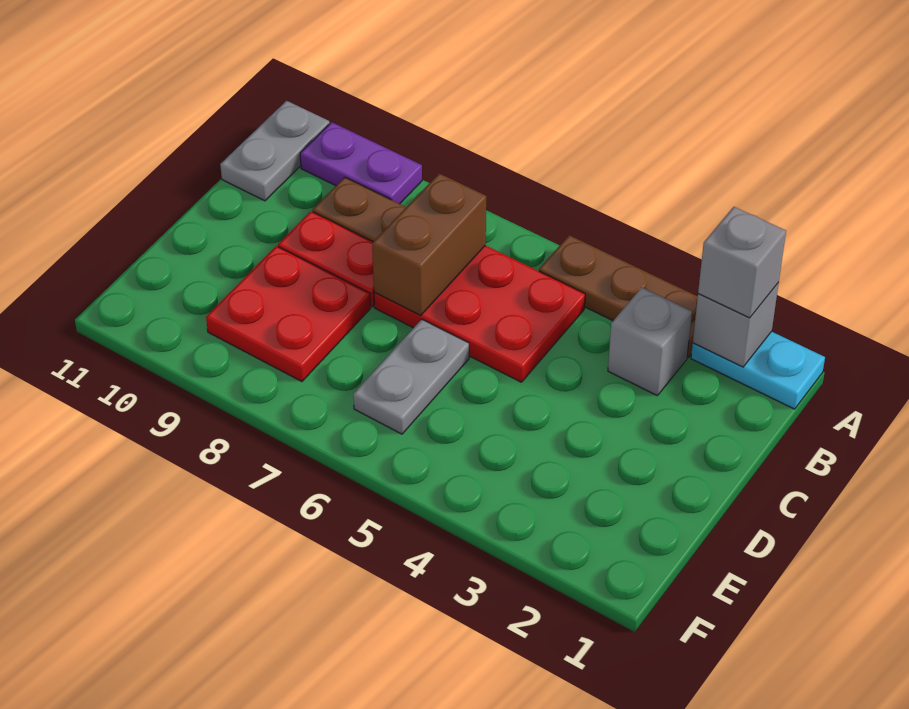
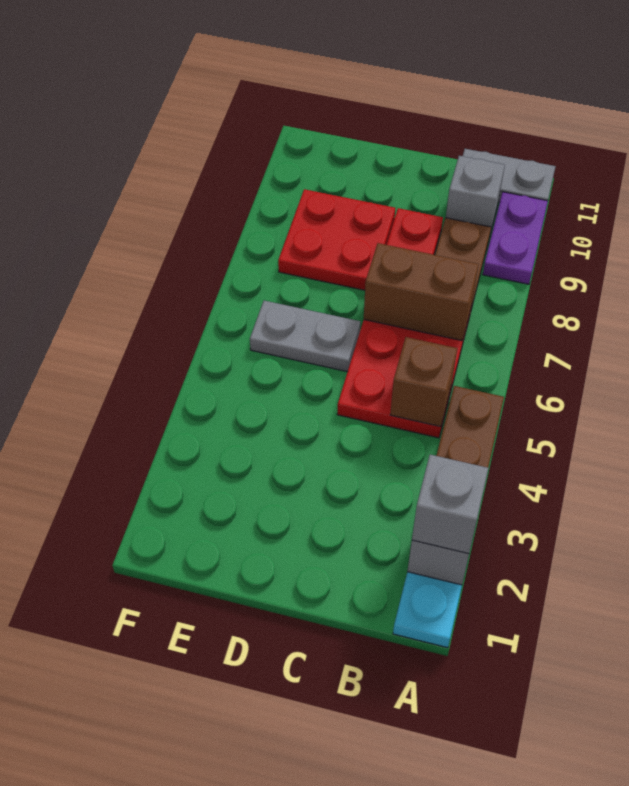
grey 1x1 brick [608,287,692,395] -> grey 1x1 brick moved to [446,156,505,233]
none -> brown 1x1 brick [390,337,457,427]

